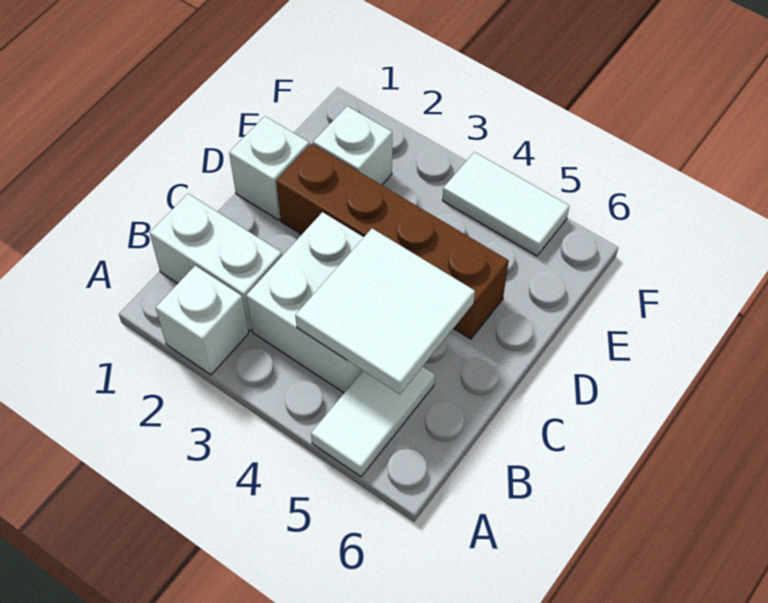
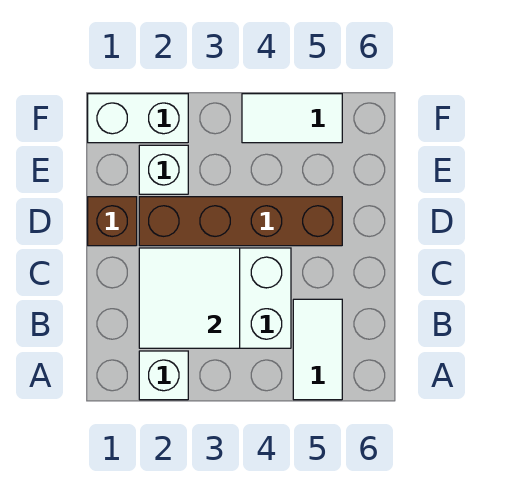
white 1x2 brick [150,194,282,331] -> white 1x2 brick moved to [88,94,188,143]
white 2x2 tile [295,229,475,394] -> white 2x2 tile moved to [139,248,240,348]
white 1x1 brick [229,116,309,220] -> brown 1x1 brick [88,197,137,246]

